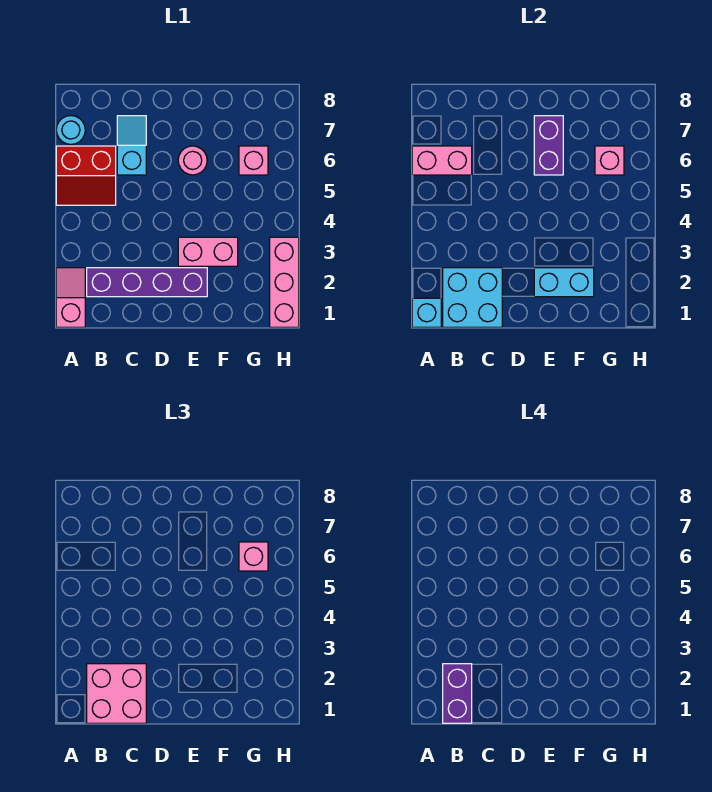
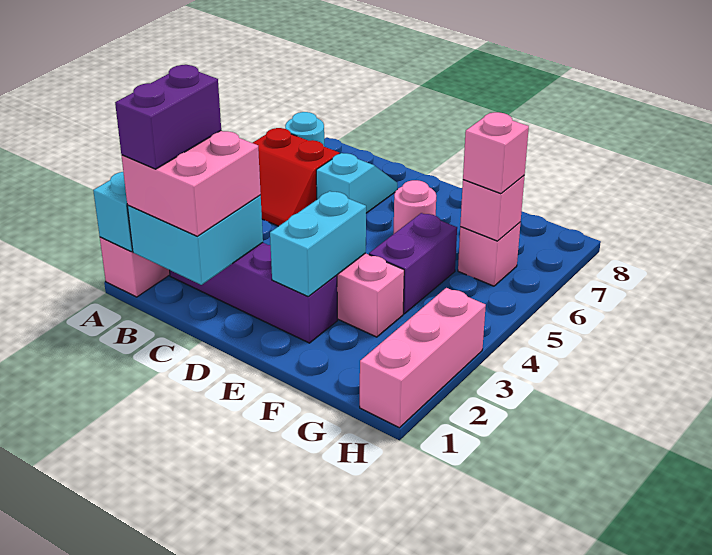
pink 1x2 brick [412,146,472,175] -> none
cyan 1x2 brick [534,268,594,297] -> cyan 1x2 brick turned to [270,191,366,296]
purple 1x2 brick [534,116,563,175] -> purple 1x2 brick moved to [369,213,457,314]

